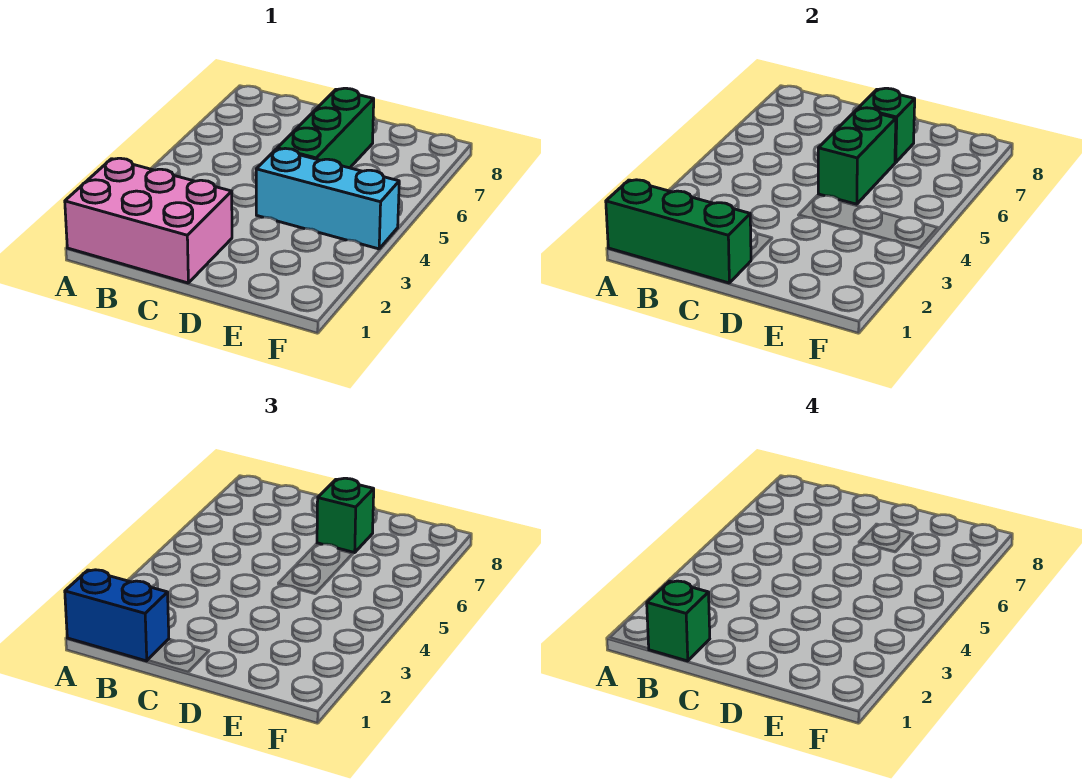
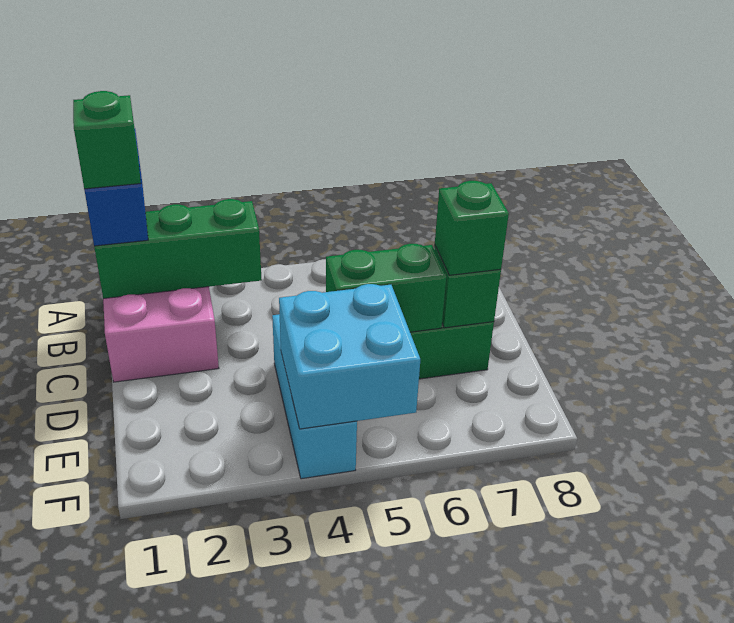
green 1x3 brick [606,180,751,283] -> green 1x3 brick turned to [94,199,262,299]
none -> cyan 2x2 brick [279,284,420,429]

